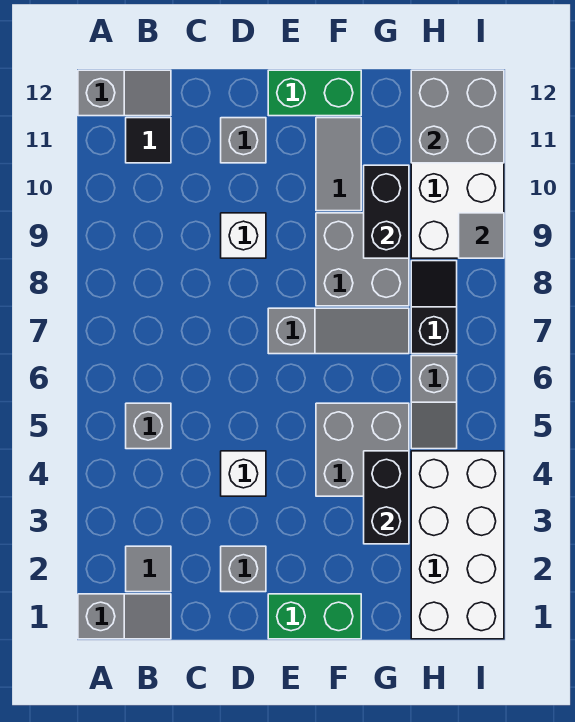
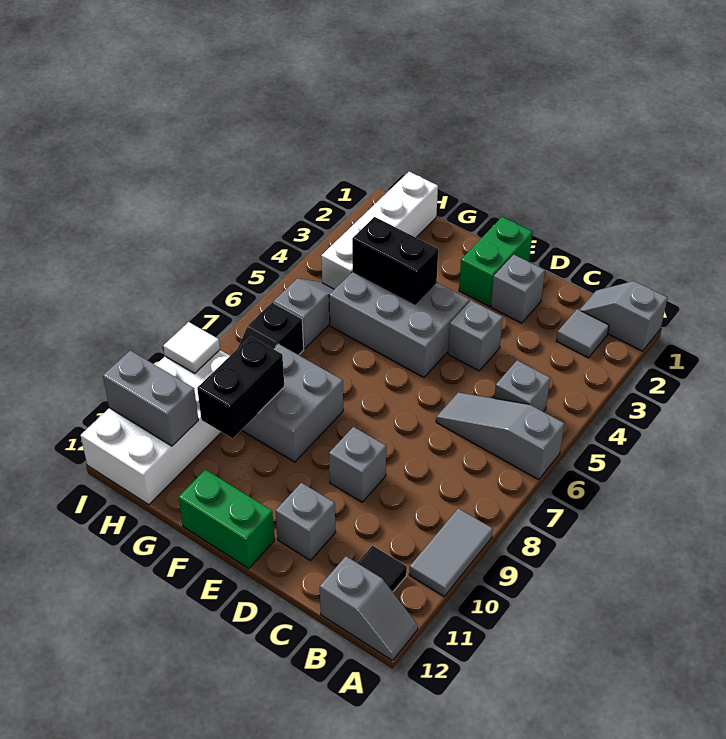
grey 1x2 slope [78,70,171,116] -> grey 1x2 slope turned to [320,556,418,661]
white 1x1 brick [221,451,266,496] -> grey 1x1 brick [448,300,503,371]
white 1x1 brick [221,213,266,258] -> grey 1x1 brick [329,427,386,502]
green 1x2 brick [268,594,361,639] -> green 1x2 brick turned to [459,217,533,306]
grey 1x3 slope [268,308,409,354] -> grey 1x3 slope moved to [436,392,565,480]
grey 2x2 brick [316,403,409,496] -> grey 2x3 brick [329,272,469,378]
grey 1x2 tile [316,118,361,211] -> grey 1x2 tile moved to [409,508,493,596]
black 1x2 brick [364,451,409,544] -> black 1x2 brick turned to [352,217,438,304]
white 2x4 brick [411,451,504,639] -> white 1x4 brick [321,172,438,289]
grey 2x2 brick [411,70,504,163] -> grey 1x2 brick [103,350,198,446]
grey 1x1 tile [459,213,504,258] -> white 1x1 tile [163,322,220,373]

